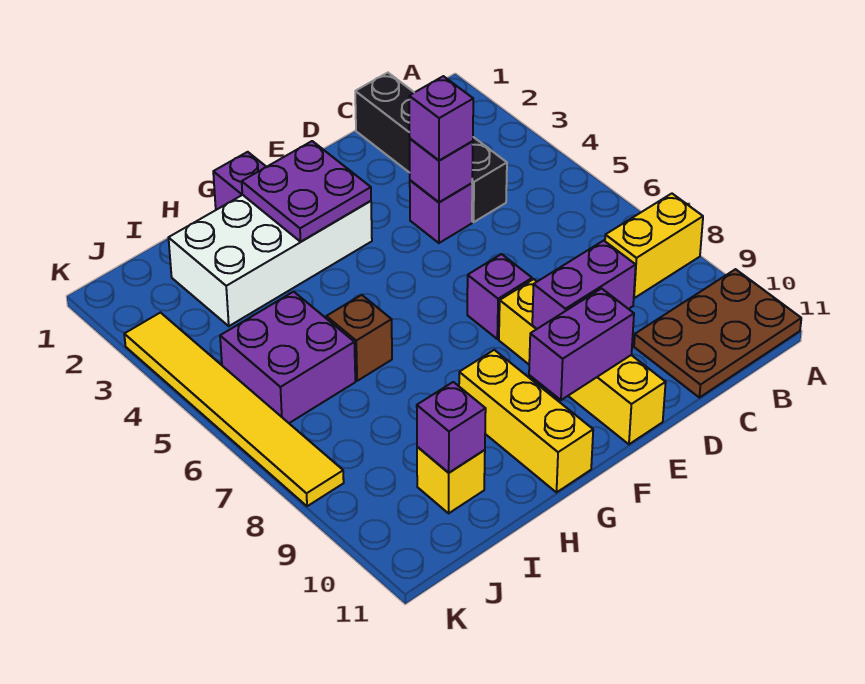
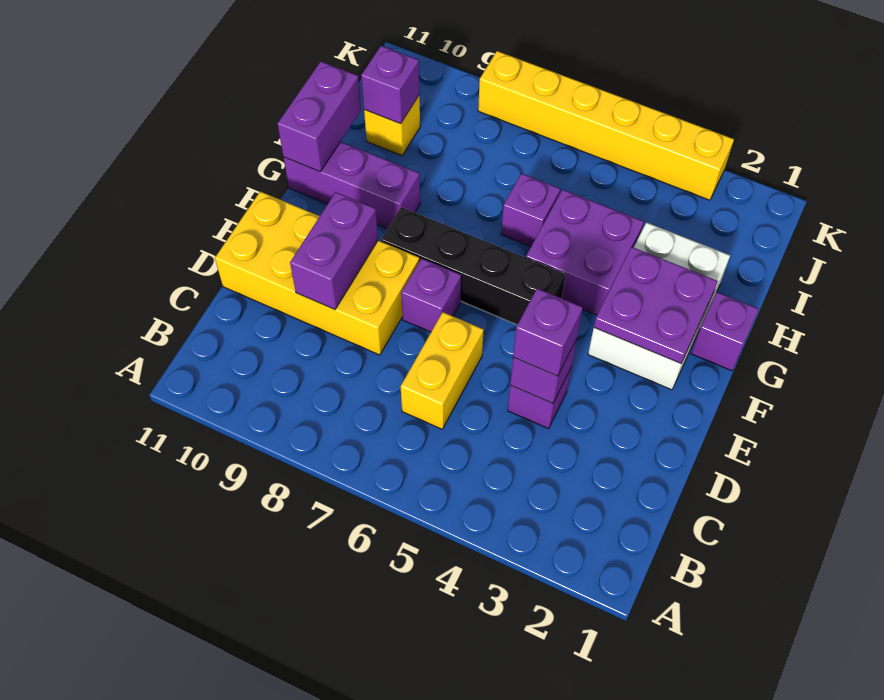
yellow 1x2 brick [605,194,703,298] -> yellow 1x2 brick moved to [401,312,484,429]
brown 2x3 plate [634,269,801,398] -> none
black 1x4 brick [355,73,507,222] -> black 1x4 brick moved to [381,207,566,325]
yellow 1x4 brick [499,279,666,444] -> yellow 2x4 brick [215,191,419,355]
purple 1x2 brick [529,289,634,400] -> purple 1x2 brick moved to [278,62,361,172]
white 2x4 brick [169,195,372,326] -> white 2x3 brick [588,222,730,390]
yellow 1x3 brick [459,350,593,492] -> purple 1x3 brick [284,142,420,229]
brown 1x1 brick [326,295,392,381] -> purple 1x1 brick [501,173,560,247]
purple 2x2 brick [220,292,355,423] -> purple 2x2 brick moved to [526,190,644,315]
yellow 1x6 tile [124,313,344,506] -> yellow 1x6 brick [478,51,734,200]

